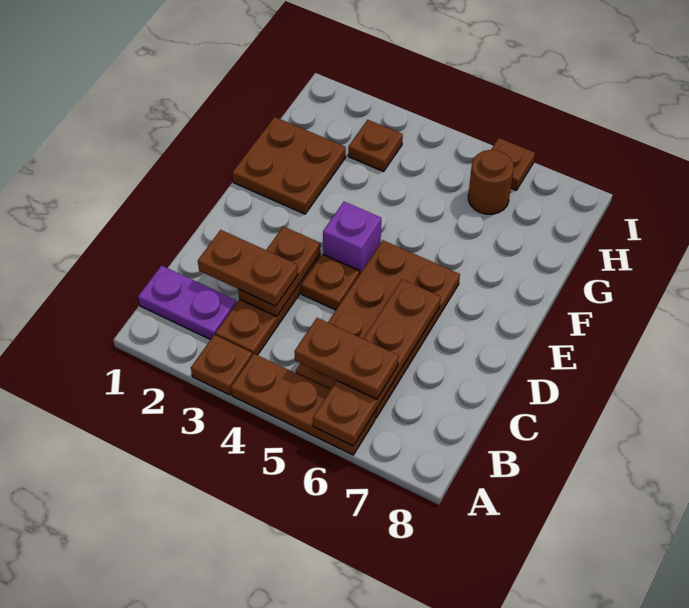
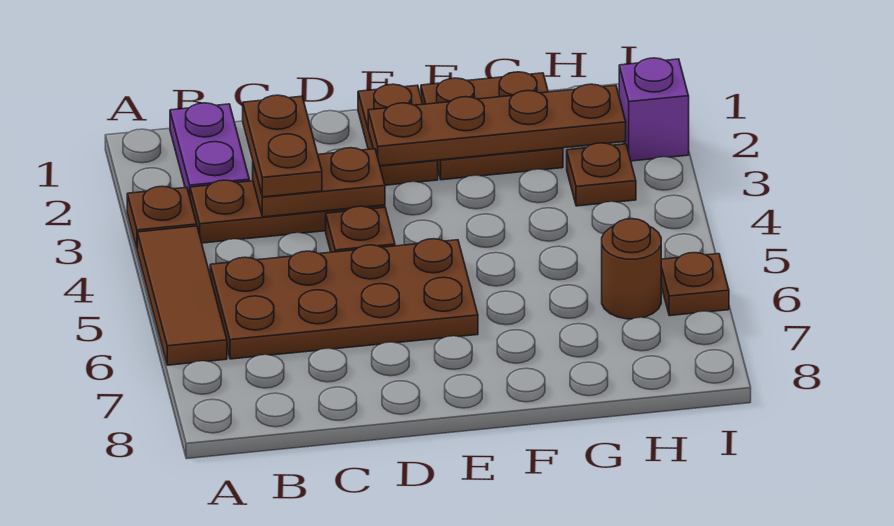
brown 1x3 plate [231,354,375,455] -> brown 1x3 tile [137,226,227,365]
brown 1x4 plate [313,279,441,446] -> brown 1x4 plate moved to [368,84,626,166]
brown 1x2 plate [294,318,399,399] -> brown 1x2 plate moved to [358,84,438,185]
purple 1x1 brick [323,202,381,273] -> purple 1x1 brick moved to [619,58,689,161]

